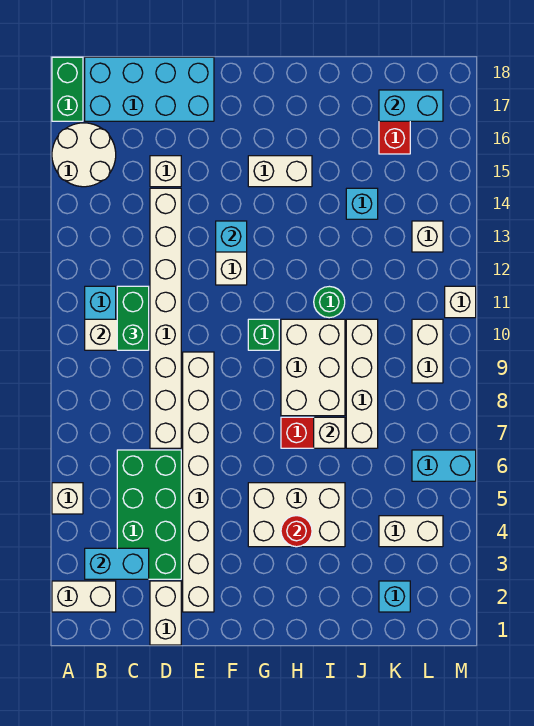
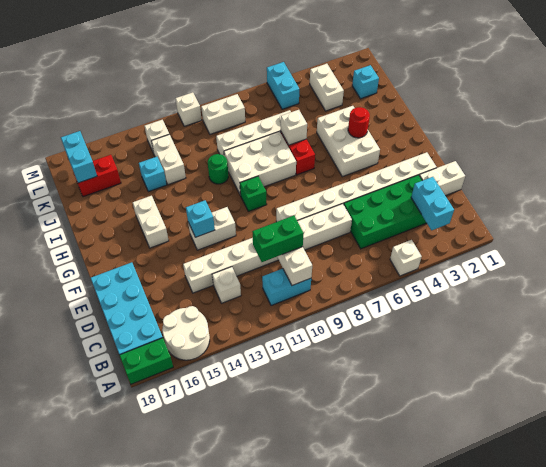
white 1x2 brick [52,581,116,612] -> white 1x2 brick moved to [151,134,186,185]
white 1x1 brick [150,156,181,187] -> white 1x1 brick moved to [212,267,241,303]

